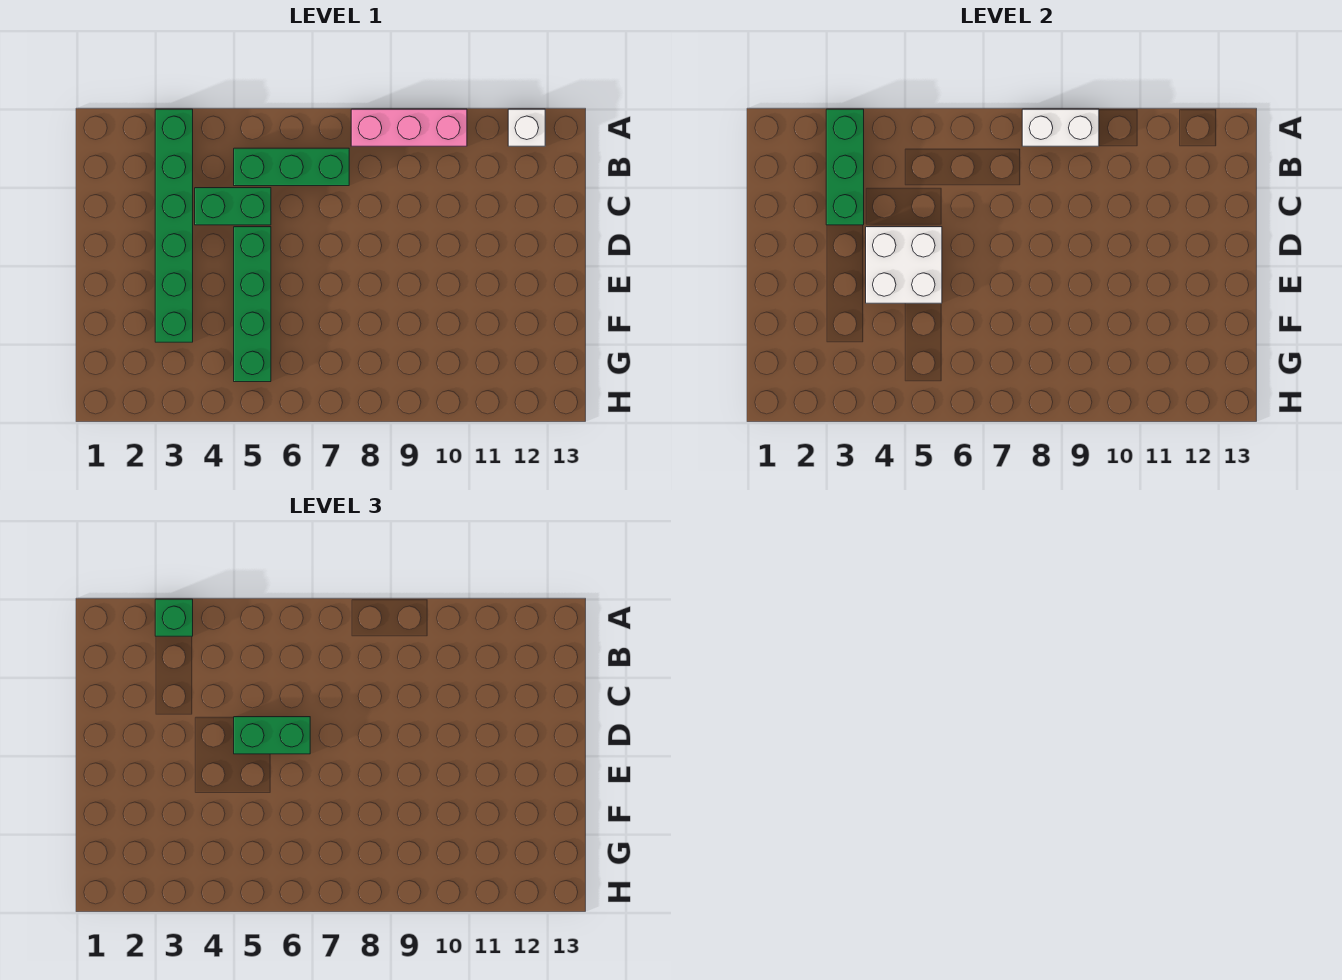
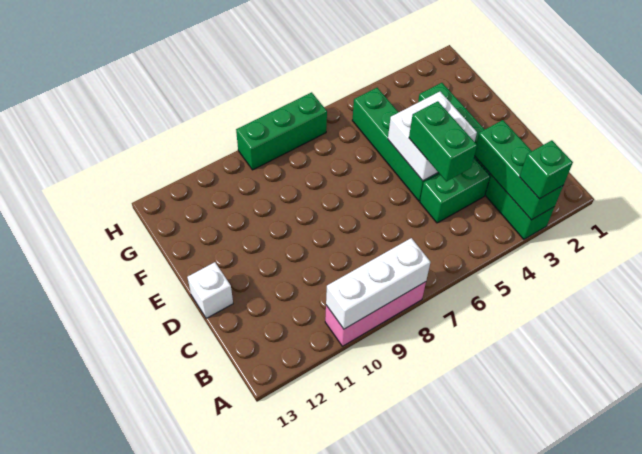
white 1x2 brick [1022,109,1099,146] -> white 1x3 brick [326,238,430,329]
white 1x1 brick [508,109,545,146] -> white 1x1 brick moved to [187,262,233,318]
green 1x3 brick [234,148,349,186] -> green 1x3 brick moved to [236,92,327,170]
green 1x2 brick [234,717,310,754] -> green 1x2 brick turned to [409,101,477,181]

